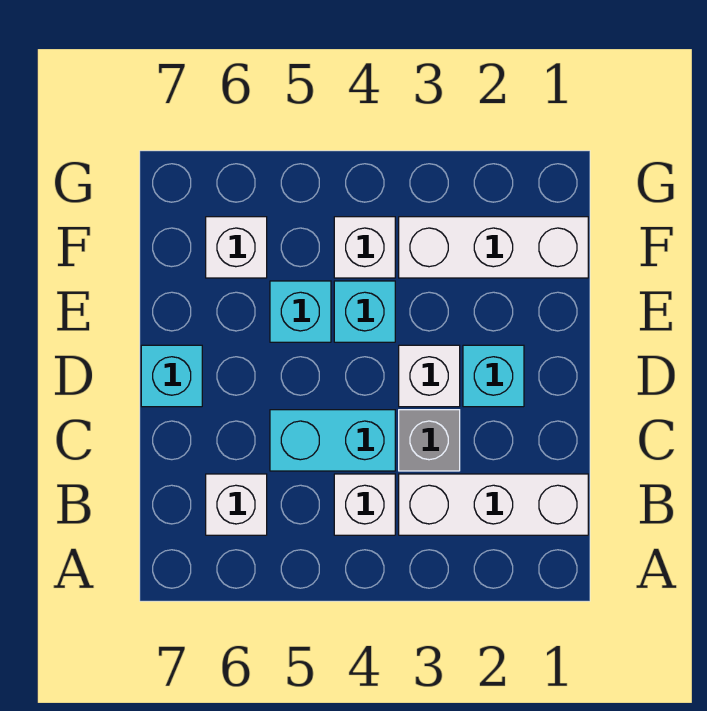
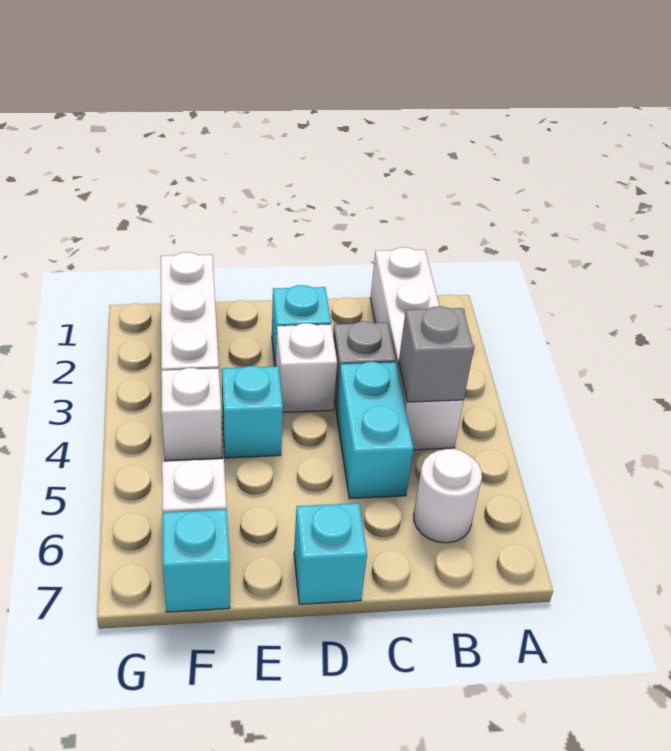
none -> grey 1x1 brick [399,306,474,402]
white 1x1 brick [206,474,267,535] -> white 1x1 round brick [414,449,482,543]
cyan 1x1 brick [270,281,331,342] -> cyan 1x1 brick moved to [162,510,230,612]

